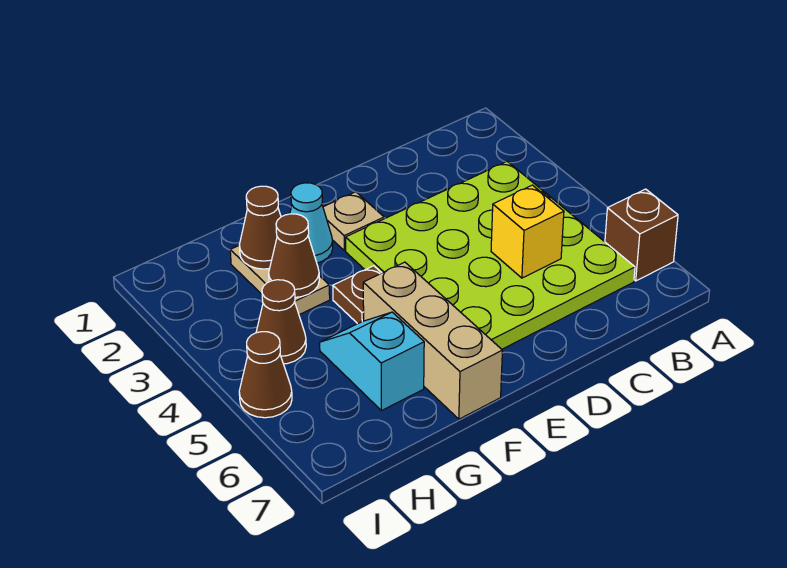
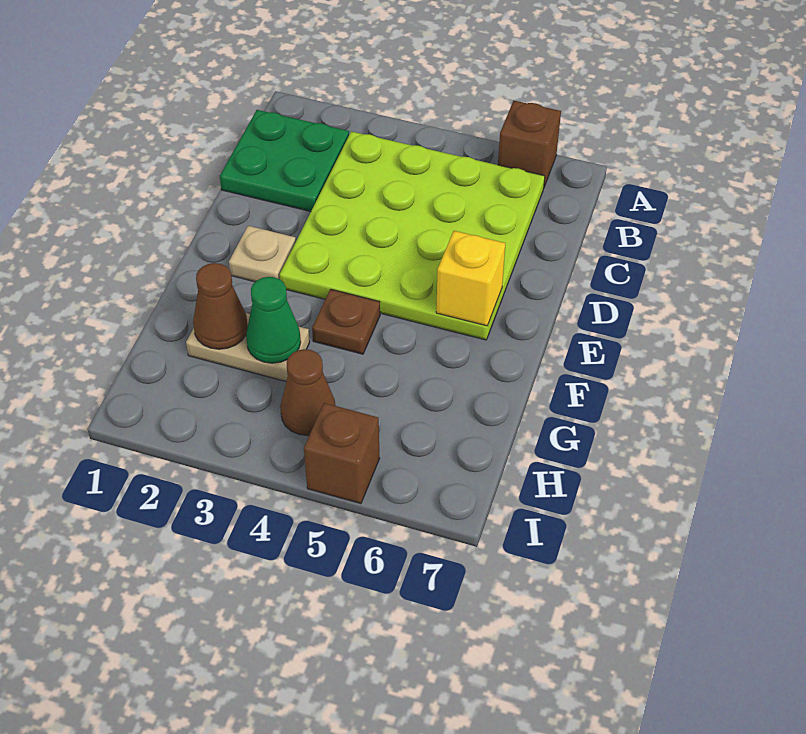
none -> green 2x2 plate [220,110,349,212]
yellow 1x1 brick [491,185,564,278] -> yellow 1x1 brick moved to [436,231,505,326]
cyan 1x1 cone [290,183,333,263] -> none
tan 1x3 brick [363,262,502,419] -> none
brown 1x1 cone [269,214,319,297] -> green 1x1 cone [246,277,301,363]
cyan 1x2 slope [320,312,424,411] -> none
brown 1x1 cone [239,332,292,418] -> brown 1x1 brick [304,403,380,504]

